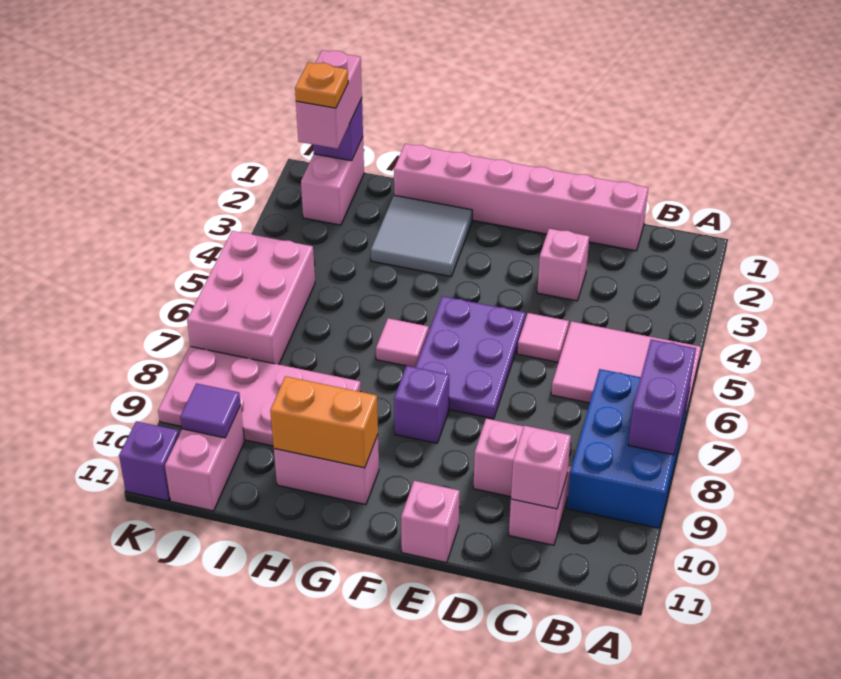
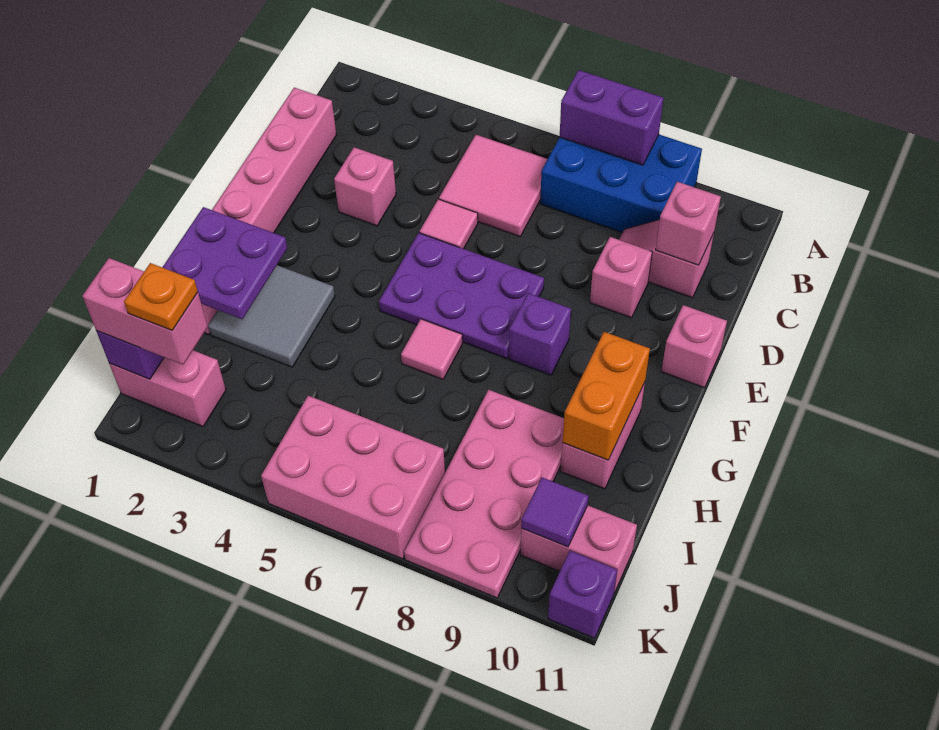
pink 2x3 tile [551,321,701,418] -> pink 2x2 tile [439,135,547,237]
none -> purple 2x2 plate [162,207,287,319]

